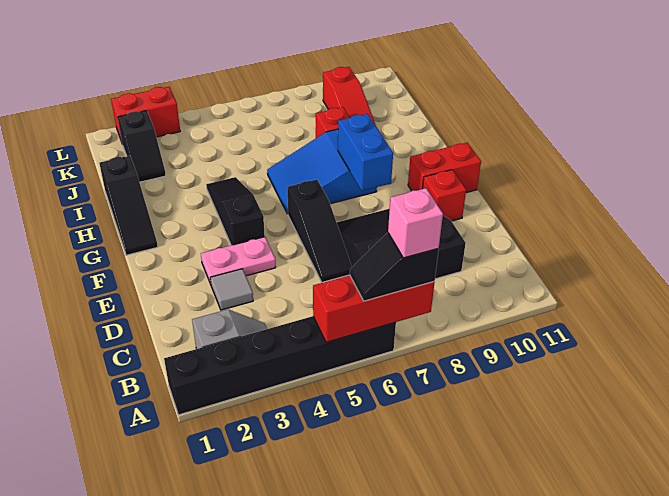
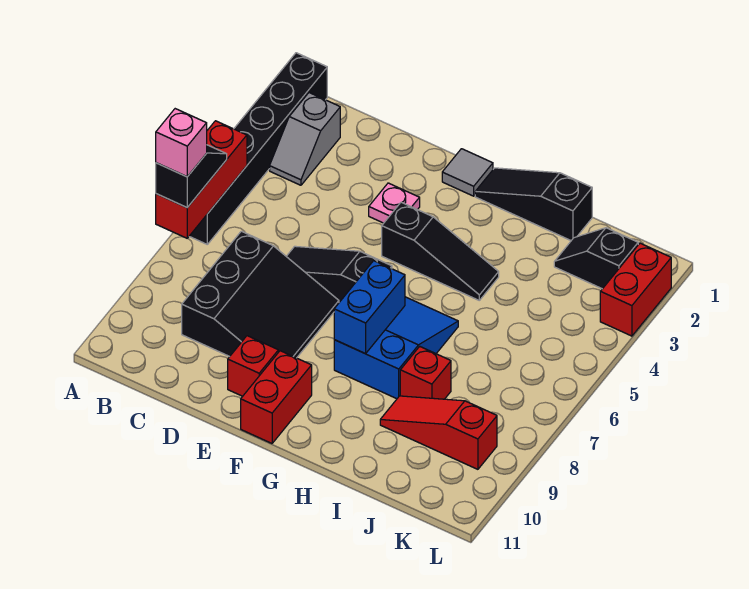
grey 1x1 tile [210,269,253,310] -> grey 1x1 tile moved to [442,149,493,196]
pink 1x2 plate [201,237,276,284] -> pink 1x1 plate [369,183,420,223]
blue 1x2 brick [338,114,393,191] -> blue 1x2 brick turned to [334,261,405,354]

